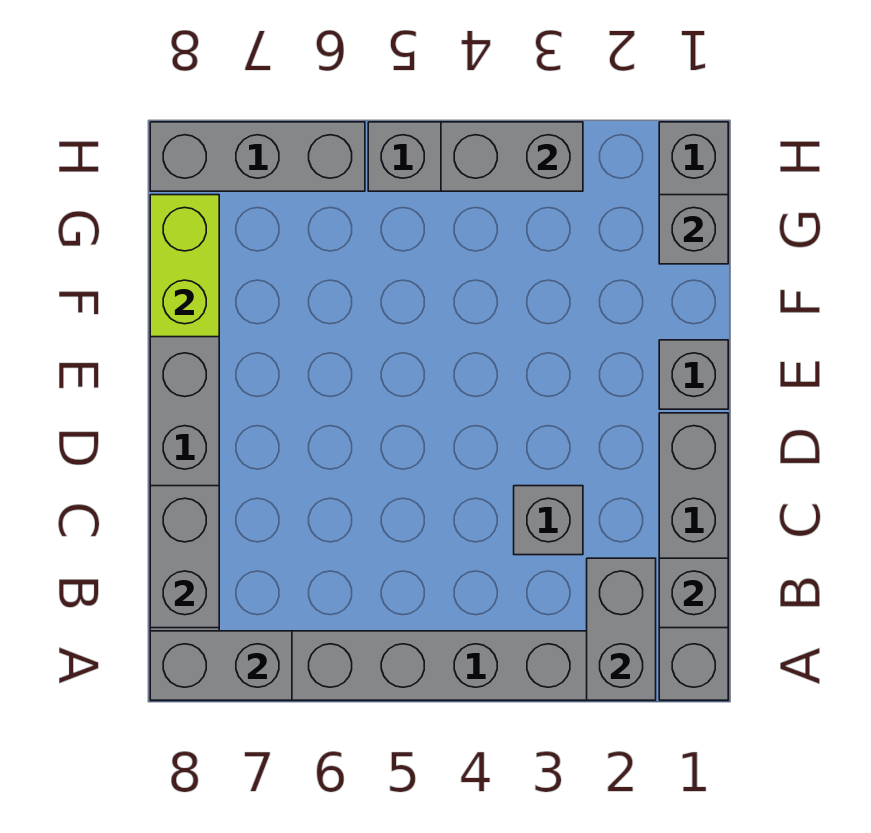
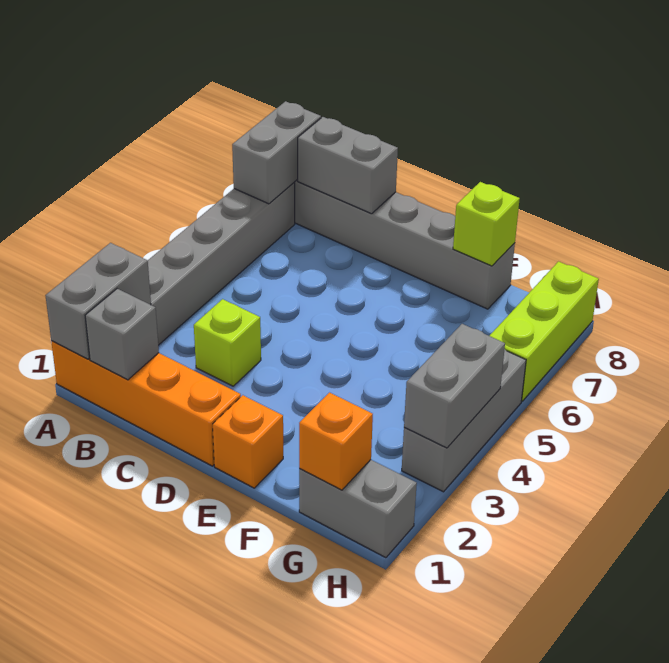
grey 1x4 brick [659,413,728,700] -> orange 1x4 brick [51,341,241,466]
grey 1x2 brick [587,558,656,700] -> grey 1x2 brick turned to [45,243,151,359]
grey 1x1 brick [514,486,583,555] -> lime 1x1 brick [194,299,261,386]
grey 1x1 brick [659,340,728,409] -> orange 1x1 brick [213,395,283,488]
lime 1x2 brick [150,195,219,337] -> lime 1x1 brick [453,182,520,266]
grey 1x1 brick [659,195,728,264] -> orange 1x1 brick [299,393,373,490]
grey 1x3 brick [150,122,365,191] -> lime 1x3 brick [490,262,599,401]

